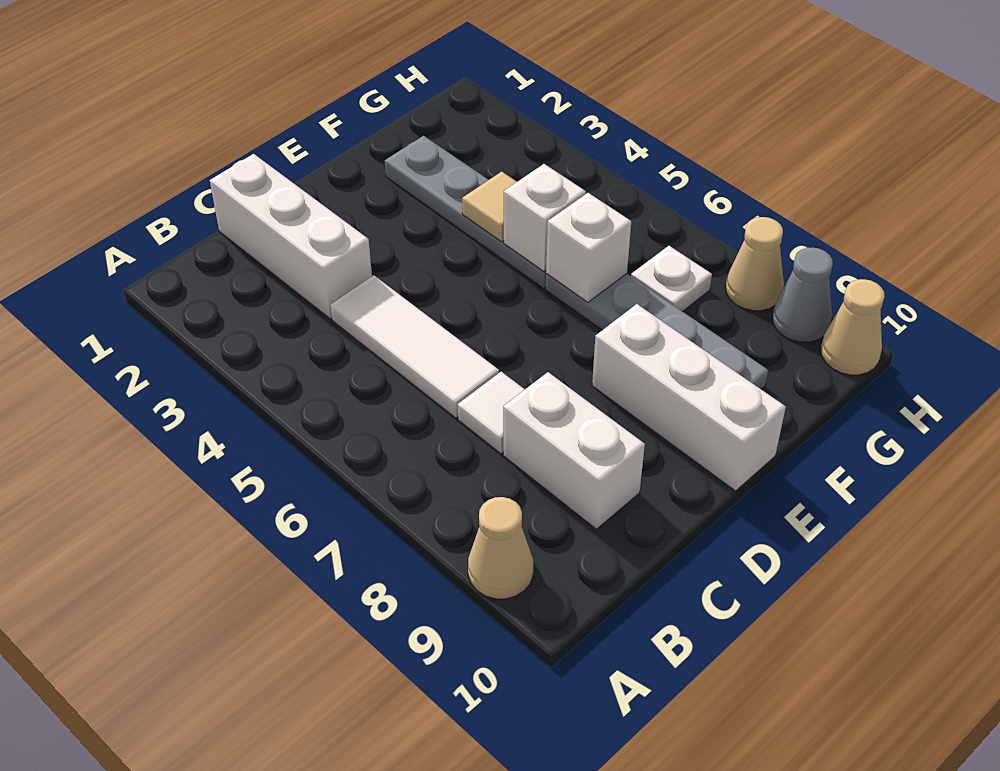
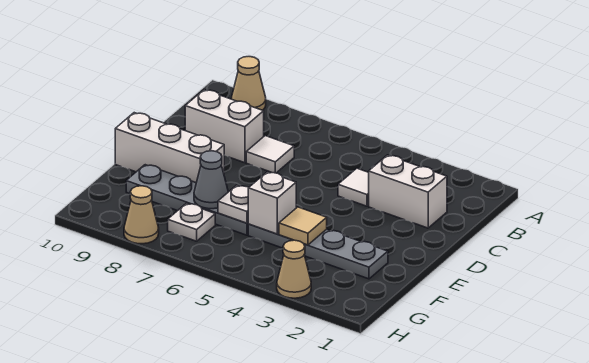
white 1x3 brick [210,154,372,319] -> white 1x2 brick [369,155,447,228]
white 1x3 tile [330,275,499,418] -> white 1x1 tile [338,168,369,206]
white 1x1 brick [546,193,631,302] -> white 1x1 plate [218,185,249,223]
grey 1x1 cone [772,248,833,342] -> grey 1x1 cone moved to [194,151,228,209]
tan 1x1 cone [821,279,885,375] -> tan 1x1 cone moved to [277,240,311,298]

